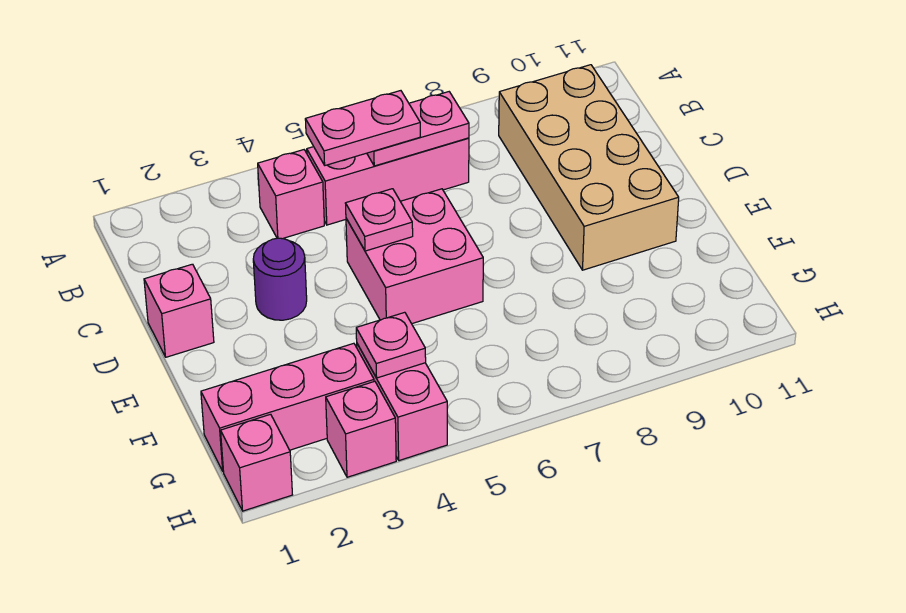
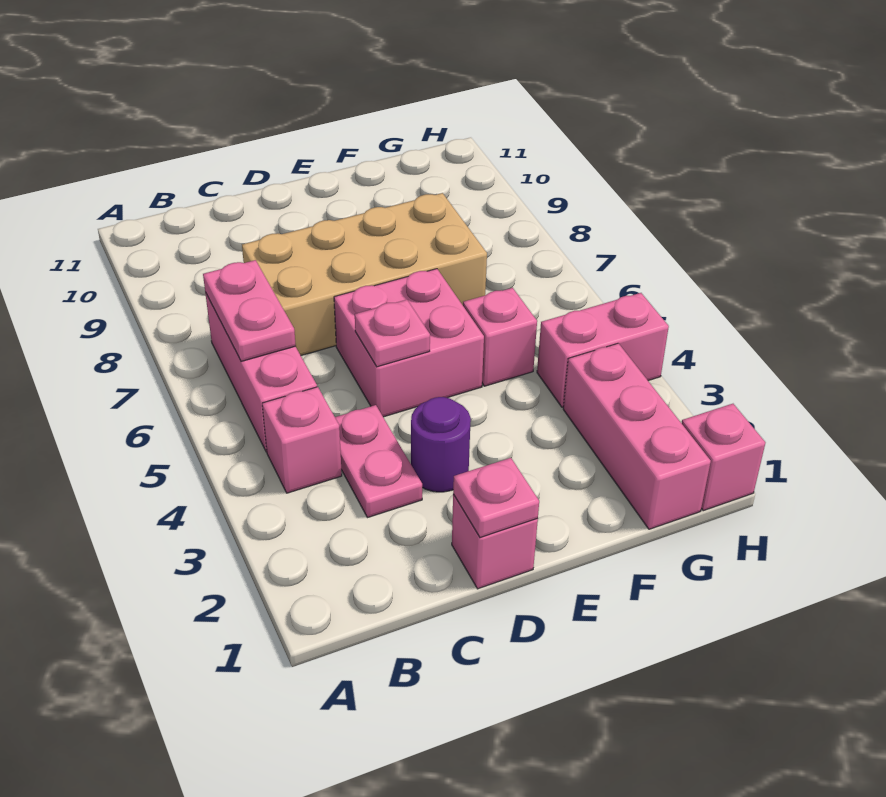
pink 1x2 plate [305,91,420,165] -> pink 1x2 plate moved to [335,405,422,518]
tan 2x4 brick [499,65,679,270] -> tan 2x4 brick moved to [242,193,487,355]
pink 1x1 plate [356,312,426,378] -> pink 1x1 plate moved to [453,458,539,538]
pink 1x1 brick [326,381,396,477] -> pink 1x1 brick moved to [463,288,537,386]

